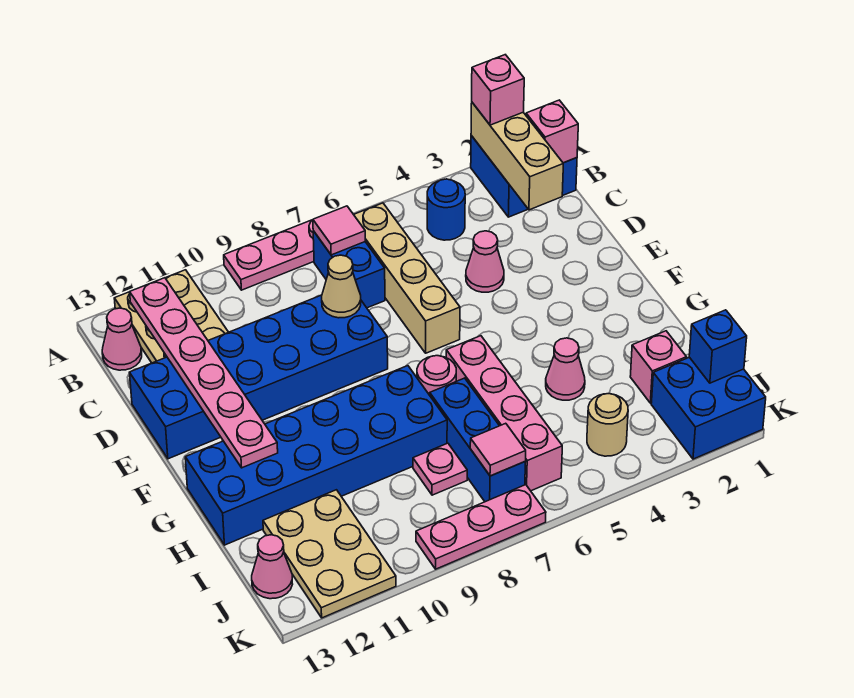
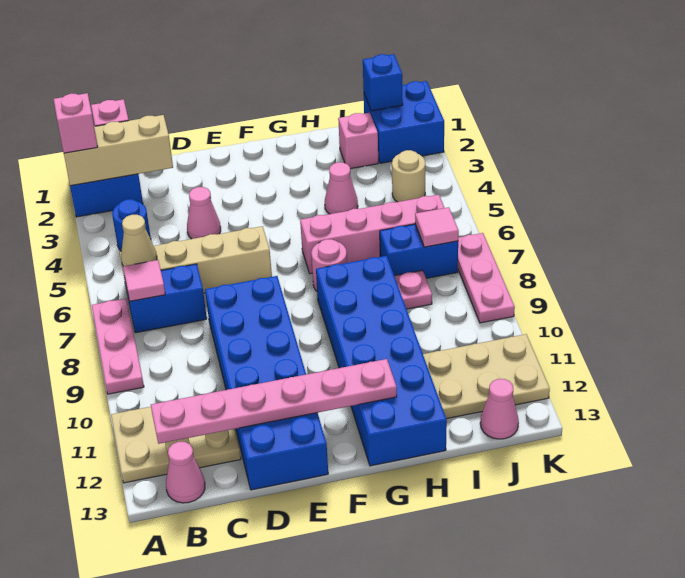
tan 1x1 cone [322,255,361,318] -> tan 1x1 cone moved to [121,215,157,266]
blue 1x3 brick [430,378,525,502] -> blue 1x2 brick [380,224,458,278]

